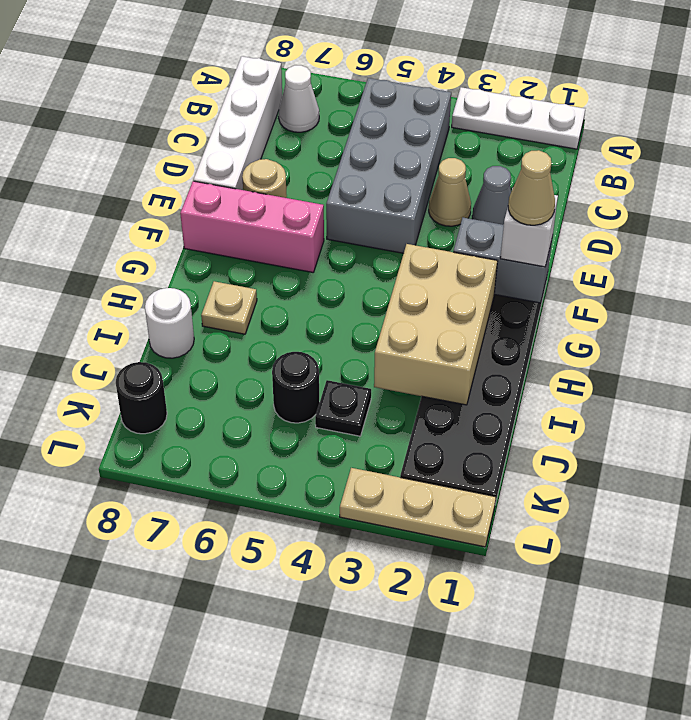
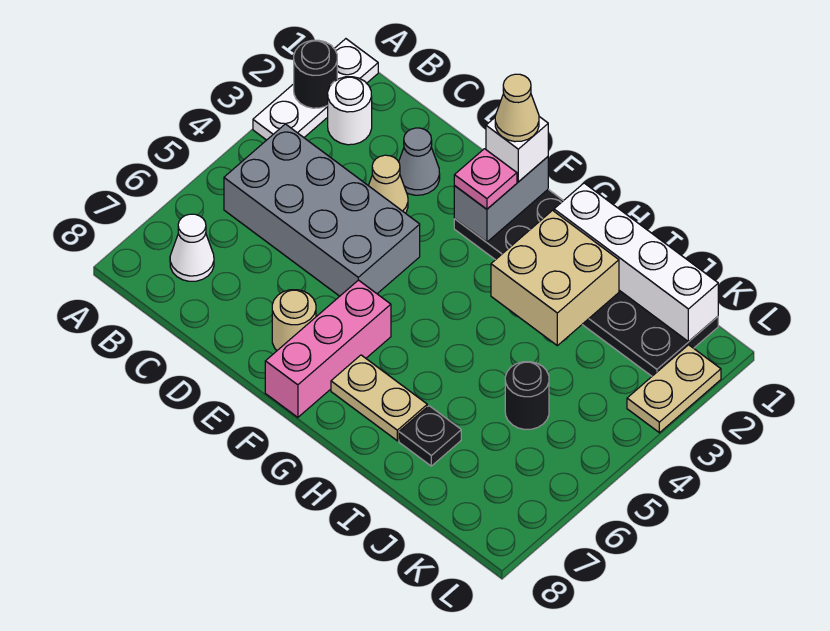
white 1x4 brick [193,56,282,190] -> white 1x4 brick moved to [554,183,718,342]
none -> pink 1x1 plate [454,149,517,209]
tan 2x3 brick [374,244,497,405] -> tan 2x2 brick [491,210,619,346]
tan 1x1 plate [201,281,257,334] -> tan 1x2 plate [331,355,427,441]
white 1x1 round brick [145,288,194,358] -> white 1x1 round brick moved to [328,77,372,145]
black 1x1 plate [315,380,371,436] -> black 1x1 plate moved to [399,406,461,466]
black 1x1 round brick [116,362,167,434] -> black 1x1 round brick moved to [294,40,337,108]
tan 1x3 plate [340,468,496,547] -> tan 1x2 plate [627,345,721,433]

